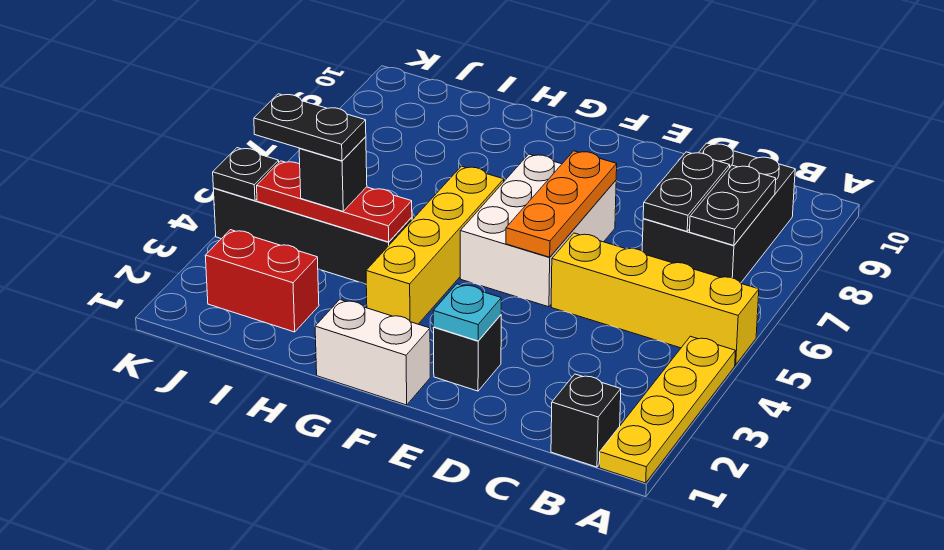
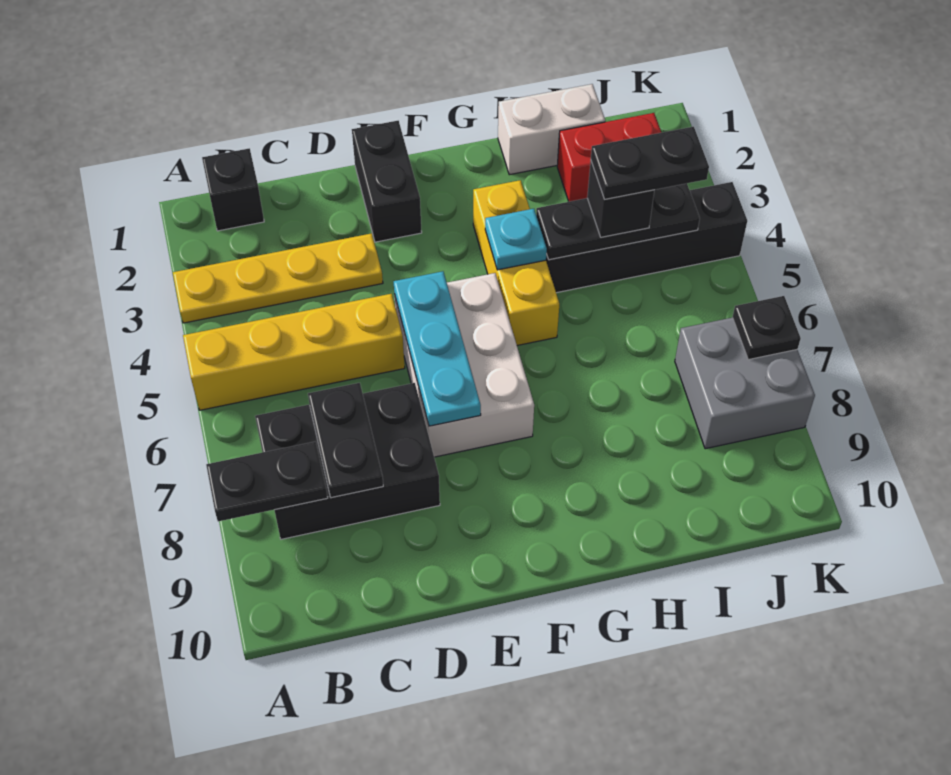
yellow 1x4 plate [599,336,735,483] -> yellow 1x4 plate turned to [173,233,383,323]
black 2x3 brick [642,143,795,283] -> black 2x3 brick turned to [255,383,440,539]
black 1x2 plate [690,165,776,245] -> black 1x2 plate turned to [206,442,328,521]
black 1x1 brick [433,315,501,391] -> black 1x2 brick [352,121,422,242]
cyan 1x1 plate [433,284,501,341] -> cyan 1x1 plate moved to [485,209,547,270]
orange 1x3 plate [506,151,617,257] -> cyan 1x3 plate [394,271,481,426]
white 1x2 brick [315,300,430,405] -> white 1x2 brick moved to [498,84,605,175]
yellow 1x4 brick [366,166,504,324] -> yellow 1x3 brick [473,180,559,345]
red 1x3 plate [257,161,412,242] -> black 1x3 plate [536,183,700,260]
none -> grey 2x2 brick [675,318,815,449]
black 1x1 plate [213,148,279,201] -> black 1x1 plate moved to [732,296,801,360]

